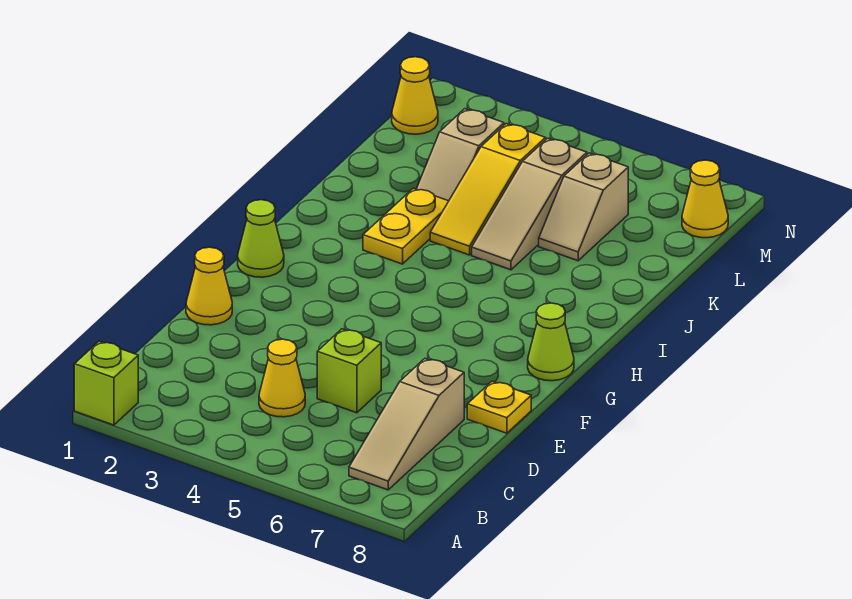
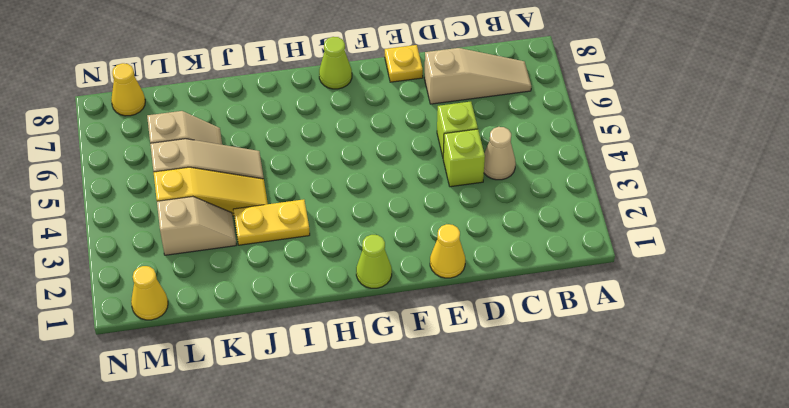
lime 1x1 brick [74,341,138,425] -> lime 1x1 brick moved to [443,129,485,187]
yellow 1x1 cone [259,339,305,417] -> tan 1x1 cone [484,127,516,180]

